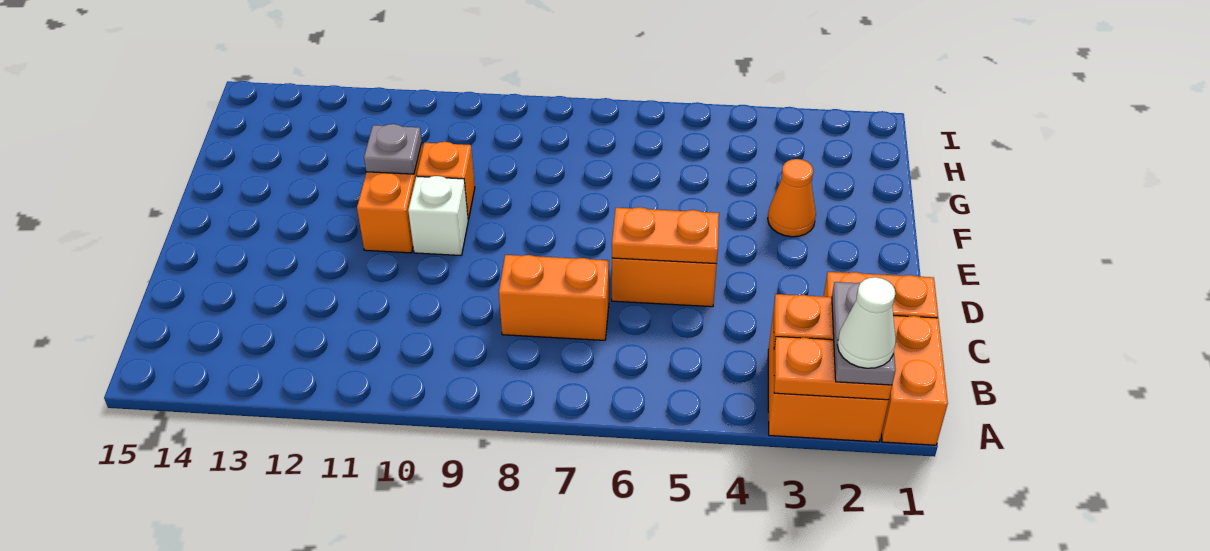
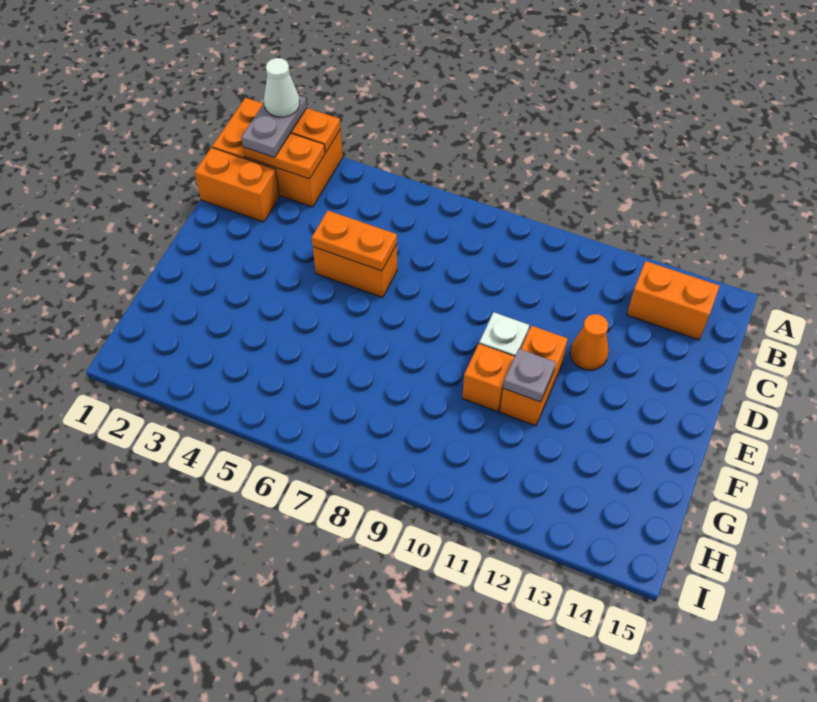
orange 1x2 brick [499,255,609,340] -> orange 1x2 brick moved to [627,261,720,340]
orange 1x1 cone [768,159,816,237] -> orange 1x1 cone moved to [570,314,609,370]

